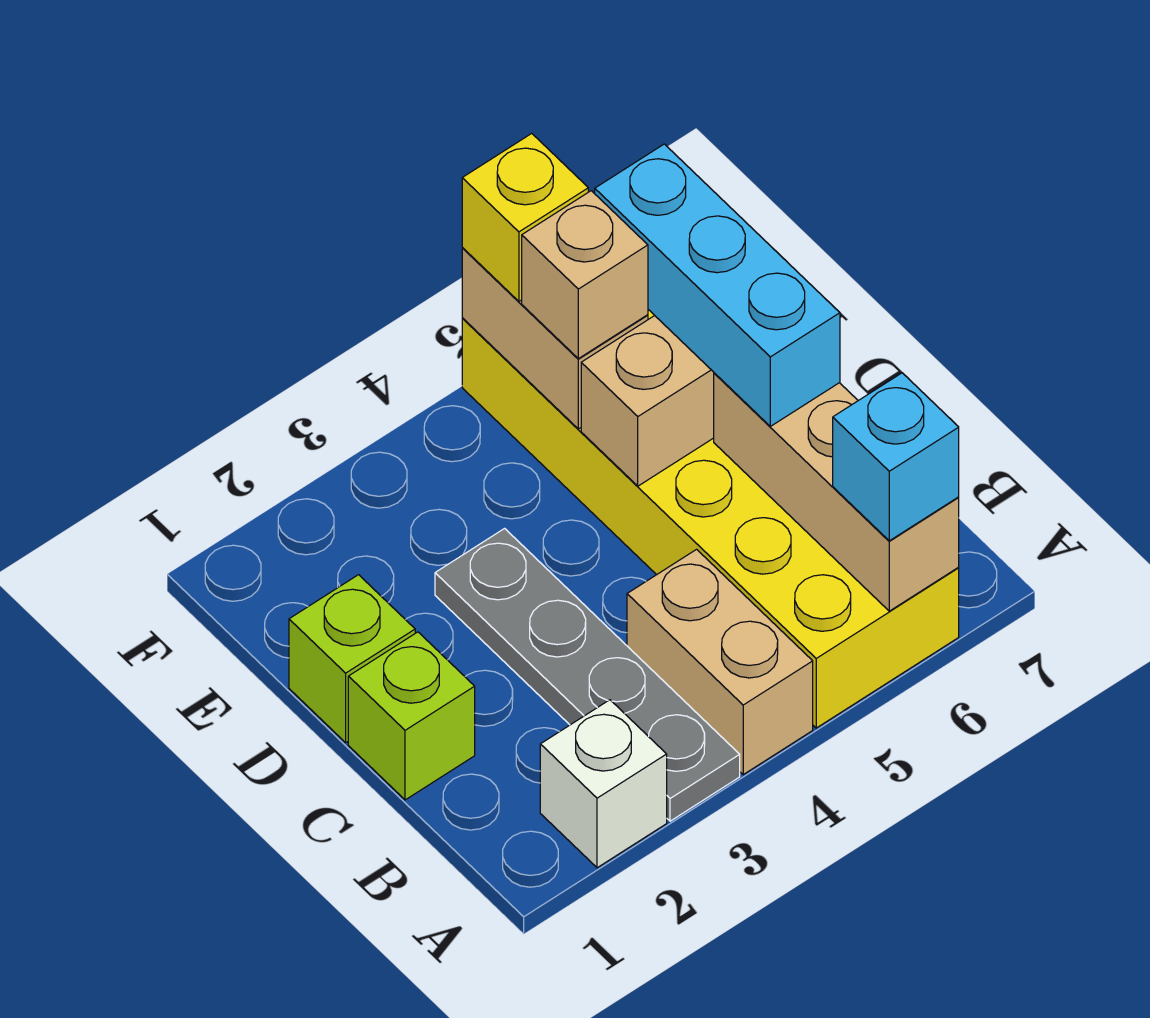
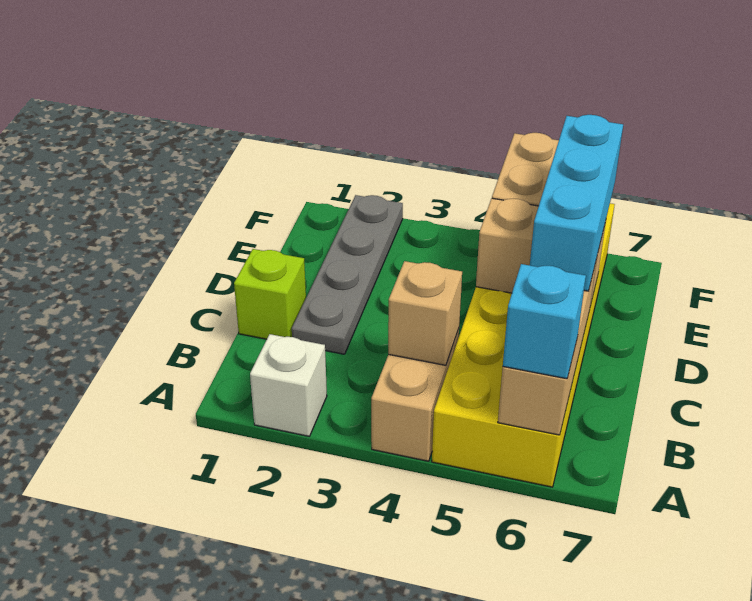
grey 1x4 plate [435,529,740,821] -> grey 1x4 plate moved to [292,195,403,354]
lime 1x1 brick [289,575,415,743] -> none
tan 1x1 brick [522,191,648,359] -> tan 1x1 brick moved to [388,261,462,365]
yellow 1x1 brick [462,133,588,301] -> none

